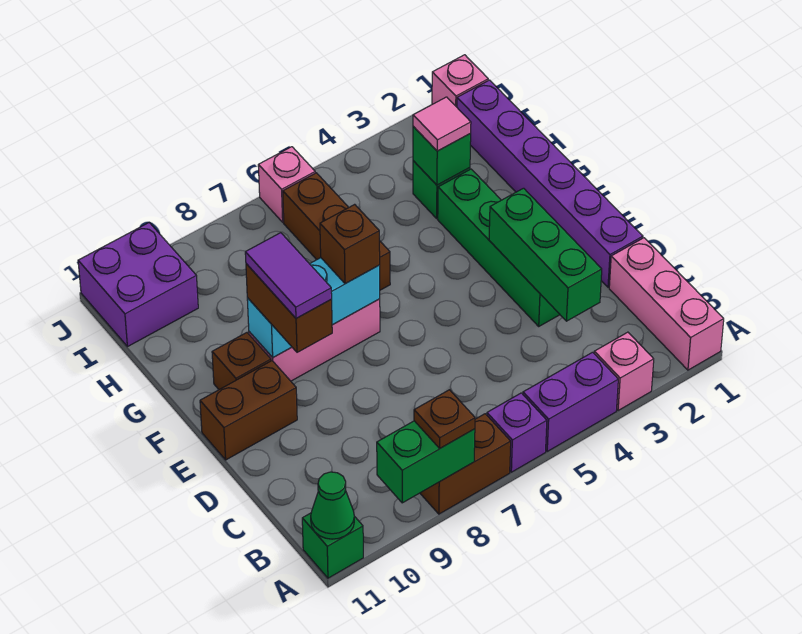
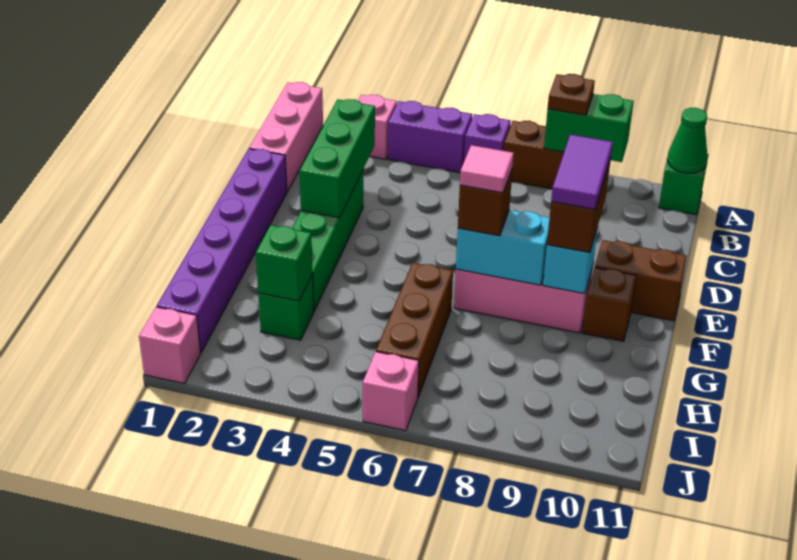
pink 1x1 tile [413,97,471,151] -> pink 1x1 tile moved to [460,145,514,193]
purple 2x2 brick [78,223,198,347] -> none

